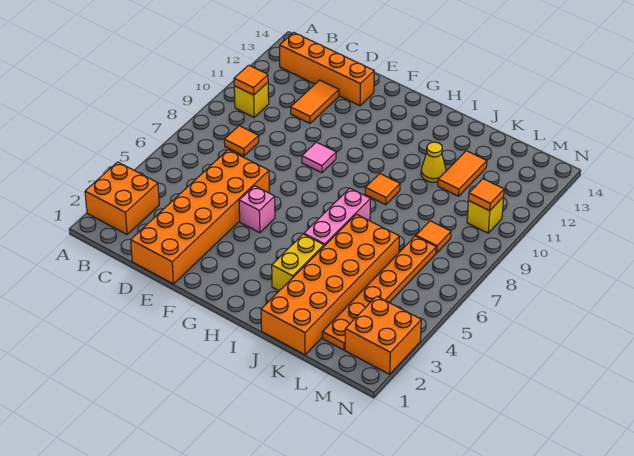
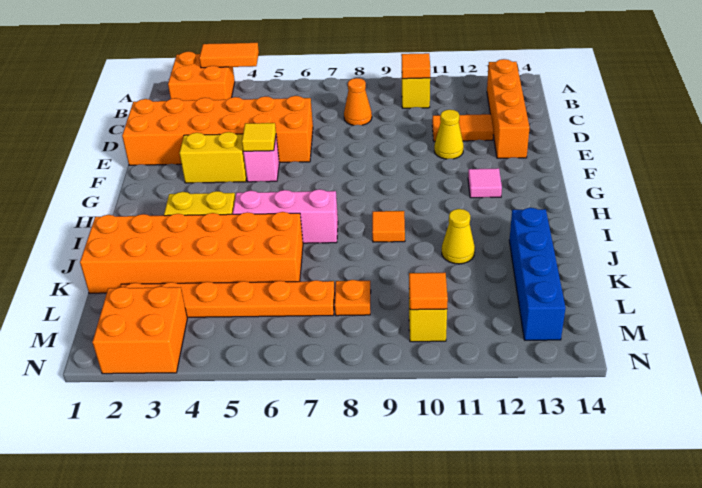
orange 1x1 tile [224,126,259,156] -> orange 1x1 cone [344,78,372,125]
none -> yellow 1x1 cone [434,110,464,159]
none -> yellow 1x2 brick [179,132,247,183]
none -> yellow 1x1 tile [242,123,276,151]
pink 1x1 tile [302,142,336,173] -> pink 1x1 tile moved to [468,168,502,198]
none -> blue 1x4 brick [509,208,566,340]
orange 1x2 tile [438,151,487,196] -> orange 1x2 tile moved to [199,43,259,68]
orange 1x1 tile [416,221,451,253] -> orange 1x1 plate [335,280,371,316]

